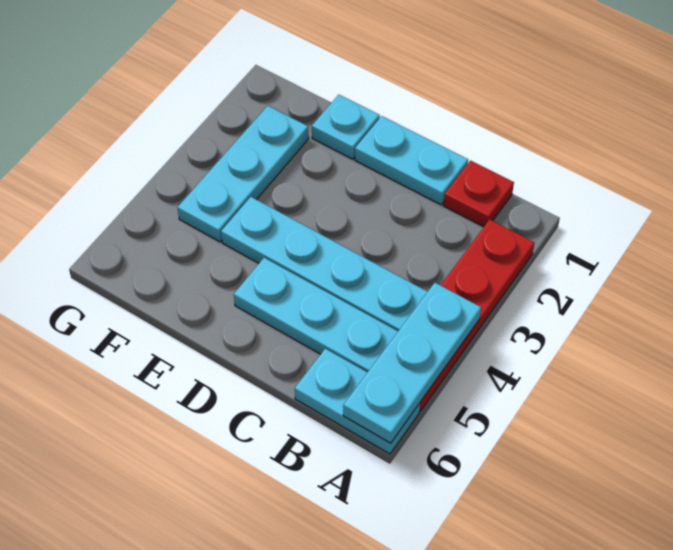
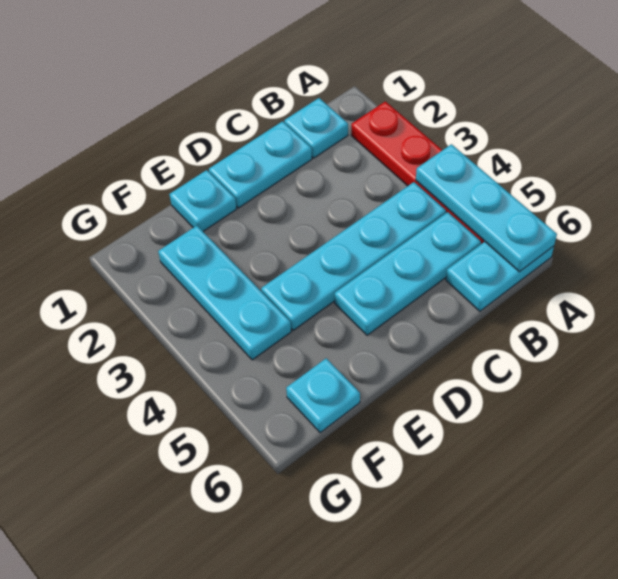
red 1x1 plate [444,161,514,227] -> cyan 1x1 plate [284,98,348,158]
none -> cyan 1x1 plate [286,358,360,433]

